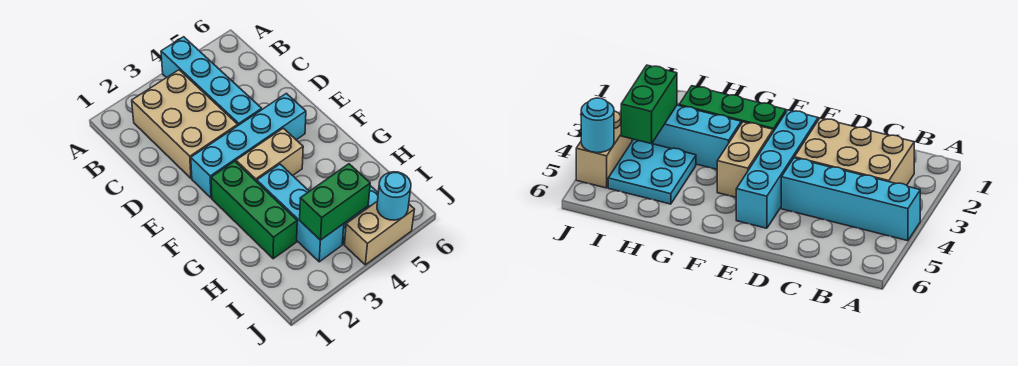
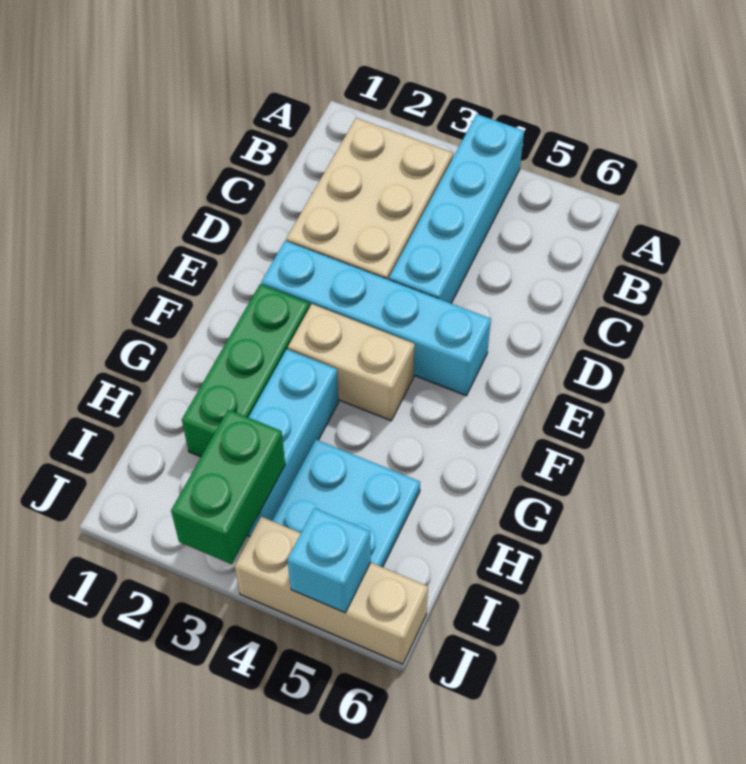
green 1x2 brick [300,164,370,240] -> green 1x2 brick turned to [171,409,285,564]
tan 1x2 brick [344,202,415,265] -> tan 1x3 brick [235,517,428,664]
cyan 1x1 round brick [377,172,411,220] -> cyan 1x1 brick [287,508,371,613]

